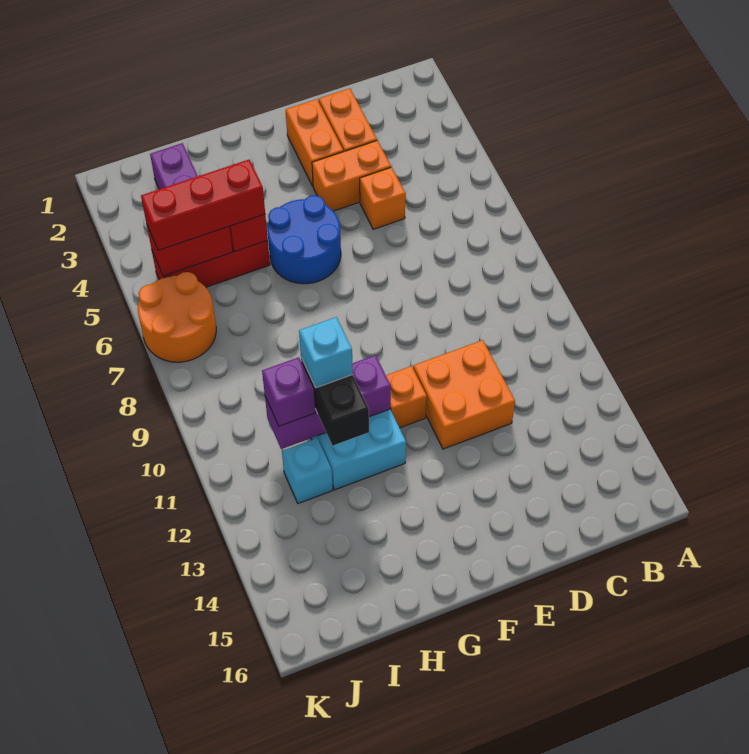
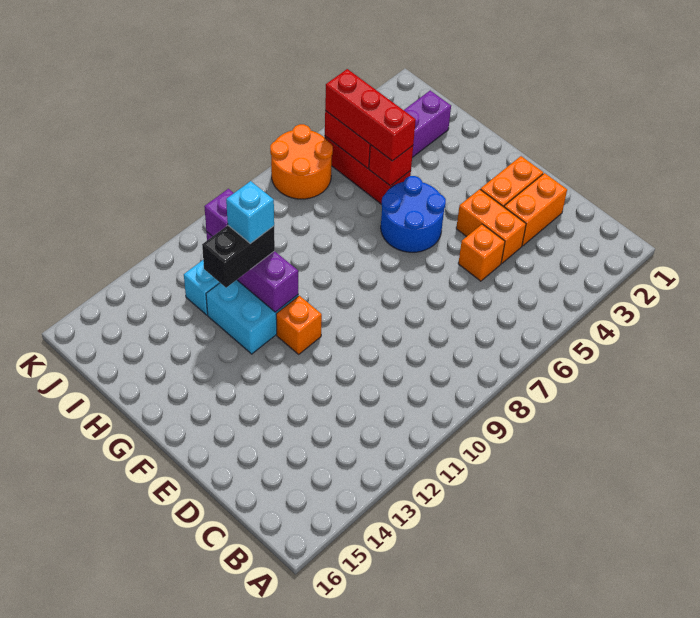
orange 2x2 brick [413,340,515,449] -> none

